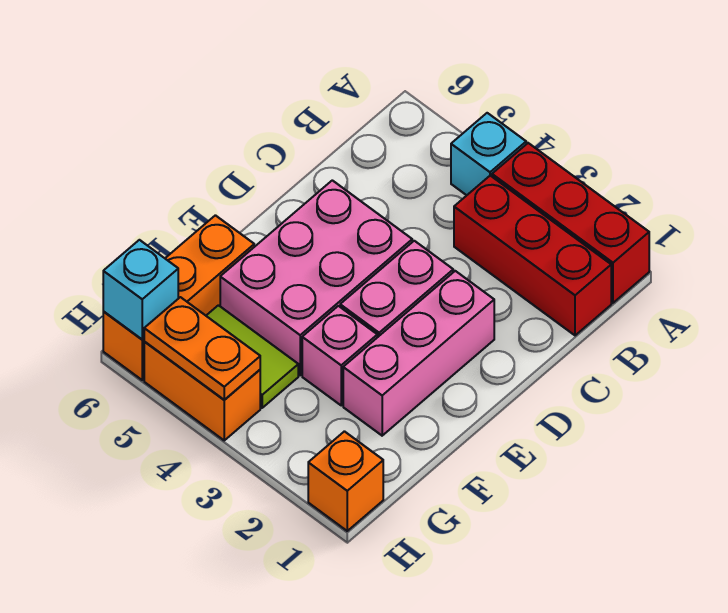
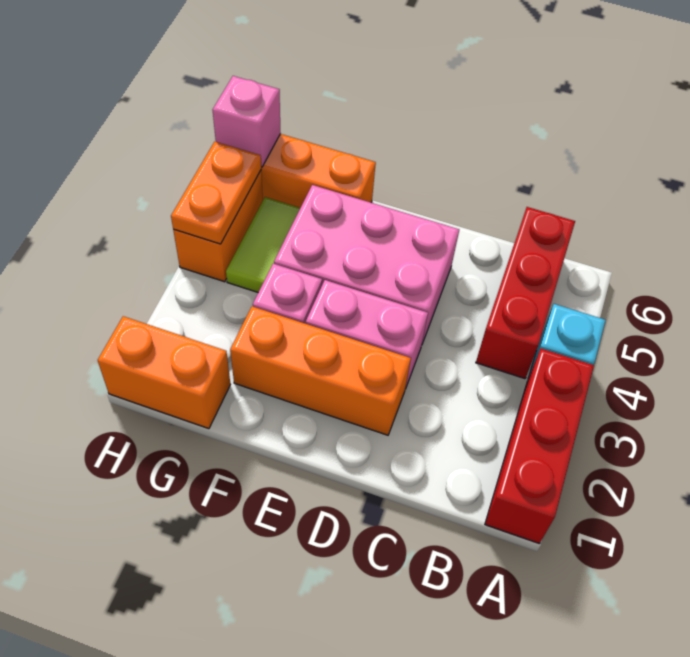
red 1x3 brick [454,176,611,335] -> red 1x3 brick moved to [476,207,575,379]
pink 1x3 brick [343,271,494,436] -> orange 1x3 brick [230,306,411,435]
orange 1x1 brick [308,431,383,531] -> orange 1x2 brick [98,316,230,429]
cyan 1x1 brick [103,240,178,340] -> pink 1x1 brick [213,76,281,167]

